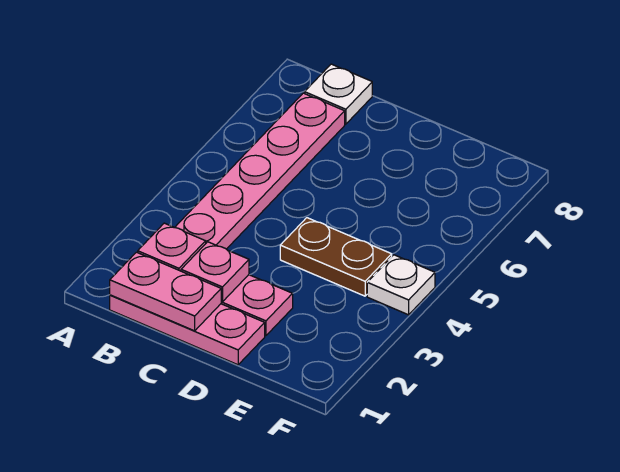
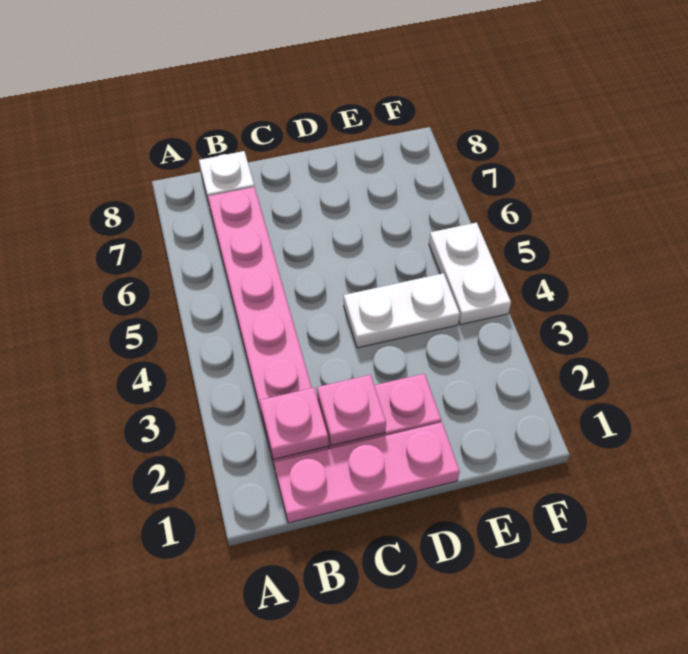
pink 1x2 plate [110,252,221,331] -> none
brown 1x2 plate [280,218,392,296] -> white 1x2 plate [344,273,460,348]
white 1x1 plate [367,255,435,315] -> white 1x2 plate [429,223,511,325]

